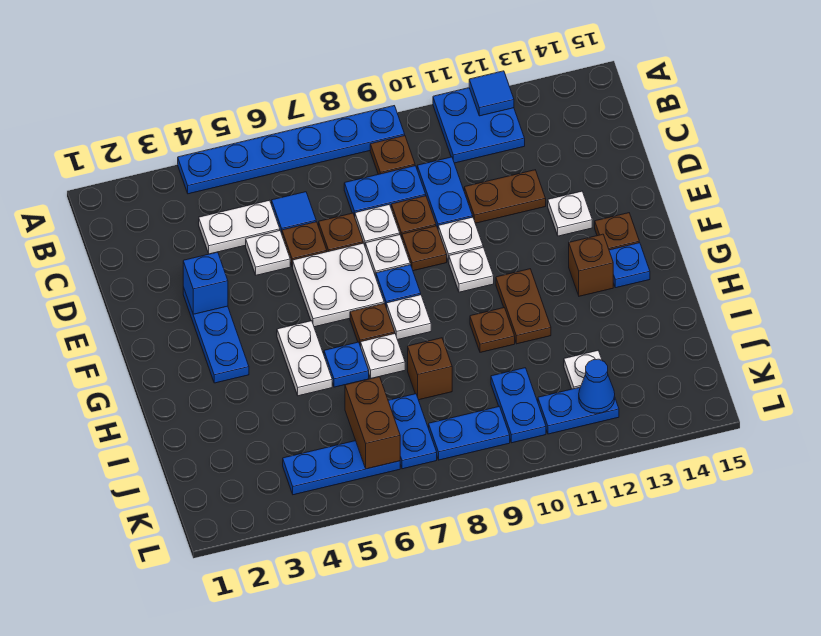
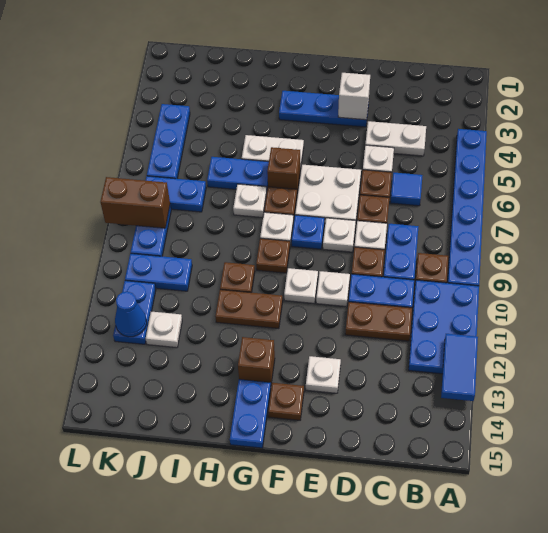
blue 2x2 plate [433,88,525,163] -> blue 2x3 plate [409,280,479,374]
blue 1x1 tile [469,71,514,116] -> blue 1x2 tile [441,334,478,401]
white 1x2 plate [199,200,280,254] -> white 1x2 plate turned to [365,121,426,156]
brown 1x2 plate [464,170,546,223] -> brown 1x2 plate turned to [345,302,412,341]
blue 1x1 brick [183,252,228,314] -> white 1x1 brick [338,73,370,120]
brown 1x1 plate [402,226,447,271] -> brown 1x1 plate moved to [256,238,290,273]
blue 1x1 plate [609,243,650,288] -> blue 1x2 plate [230,379,271,448]
blue 1x1 plate [324,342,369,387] -> blue 1x2 plate [207,157,269,190]
brown 1x1 brick [408,338,452,400] -> brown 1x1 brick moved to [267,147,300,192]
brown 1x2 brick [345,377,400,469] -> brown 1x2 brick moved to [100,177,170,228]

